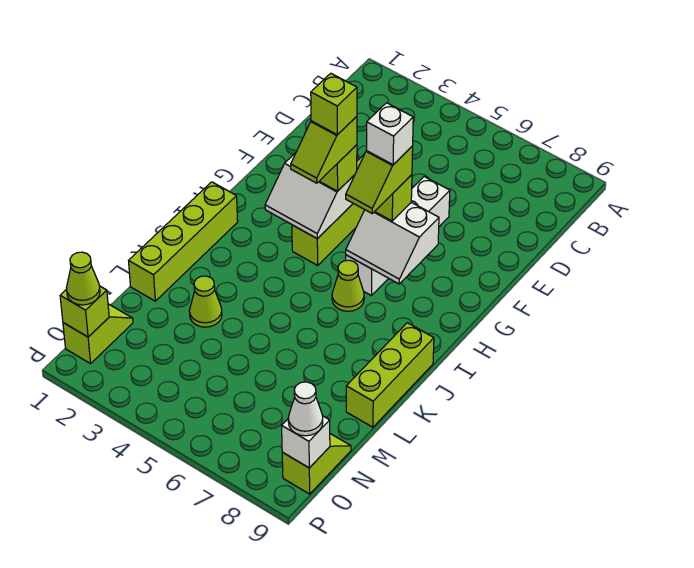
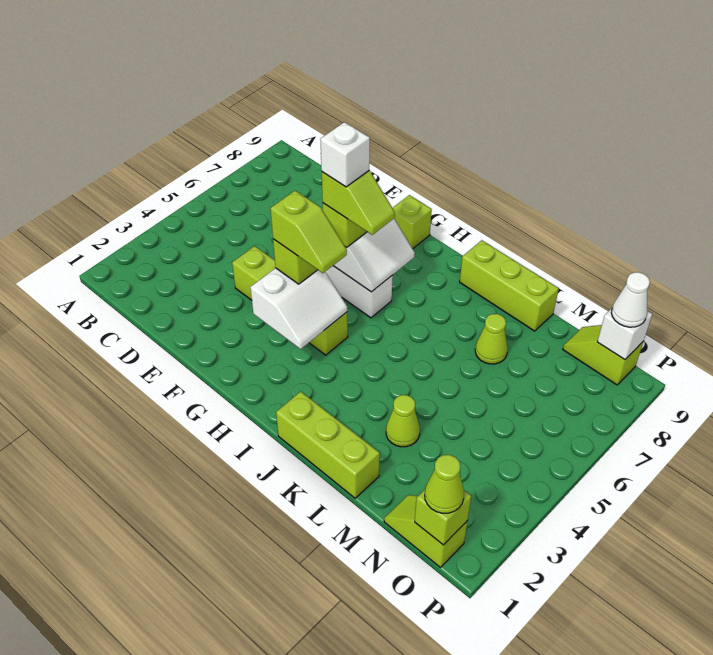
lime 1x1 brick [311,73,357,135] -> lime 1x1 brick moved to [393,195,432,249]
lime 1x4 brick [129,182,238,301] -> lime 1x3 brick [276,391,380,498]
lime 1x1 cone [332,260,364,311] -> lime 1x1 cone moved to [475,314,508,364]

